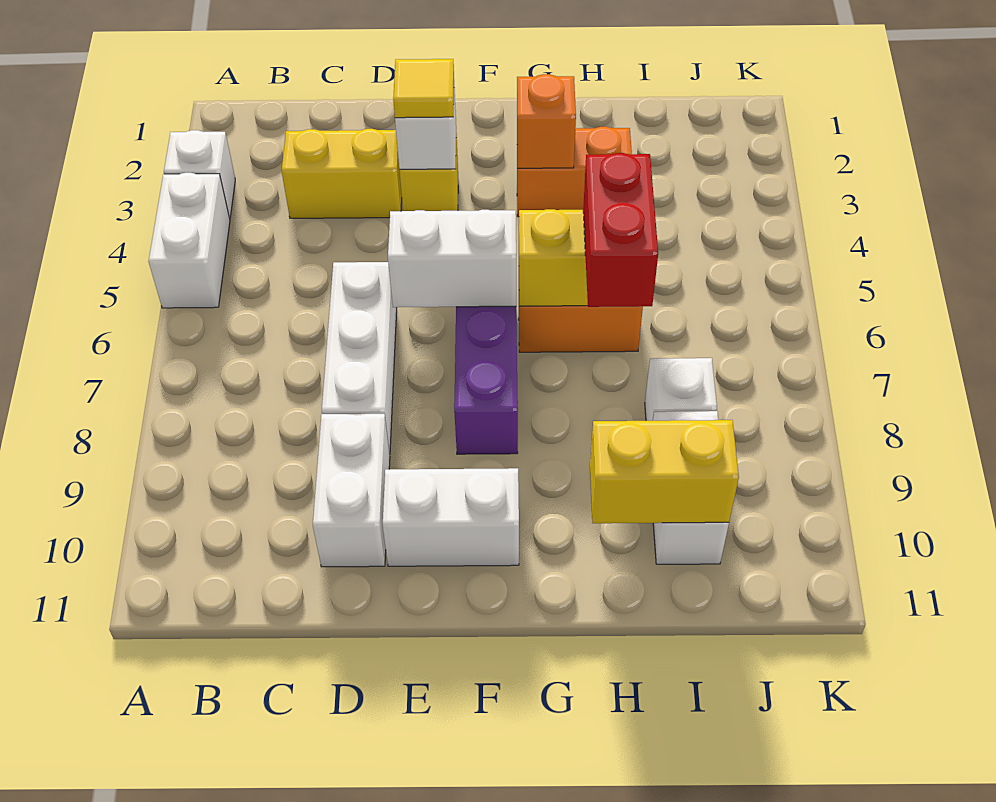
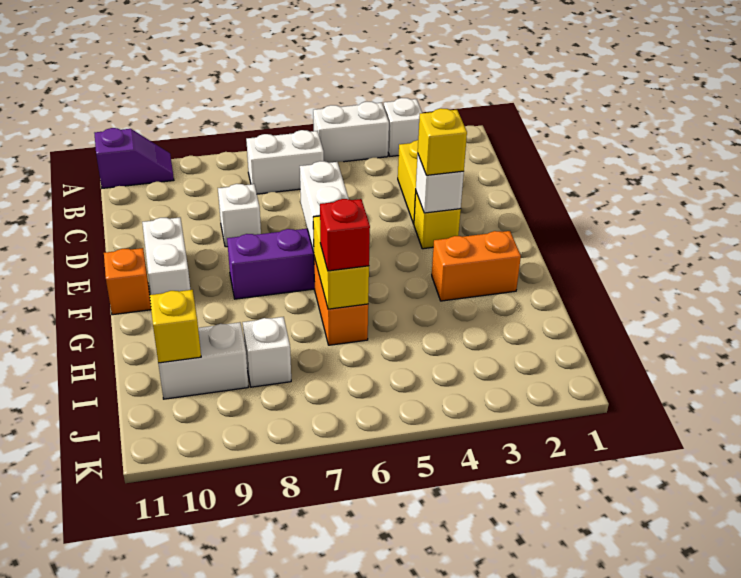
none -> purple 1x2 slope [94,128,174,188]
white 1x3 brick [322,262,397,454] -> white 1x1 brick [218,184,261,247]
white 1x2 brick [313,414,390,567] -> white 1x2 brick moved to [246,130,324,194]
yellow 1x1 tile [393,59,454,118] -> yellow 1x1 brick [418,108,467,175]
orange 1x2 brick [517,127,632,217] -> orange 1x2 brick turned to [432,231,521,301]
orange 1x1 brick [517,74,576,168] -> orange 1x1 brick moved to [104,248,151,315]
red 1x2 brick [583,153,658,307] -> red 1x1 brick [320,199,370,271]
yellow 1x2 brick [590,420,739,523] -> yellow 1x1 brick [150,290,201,363]

